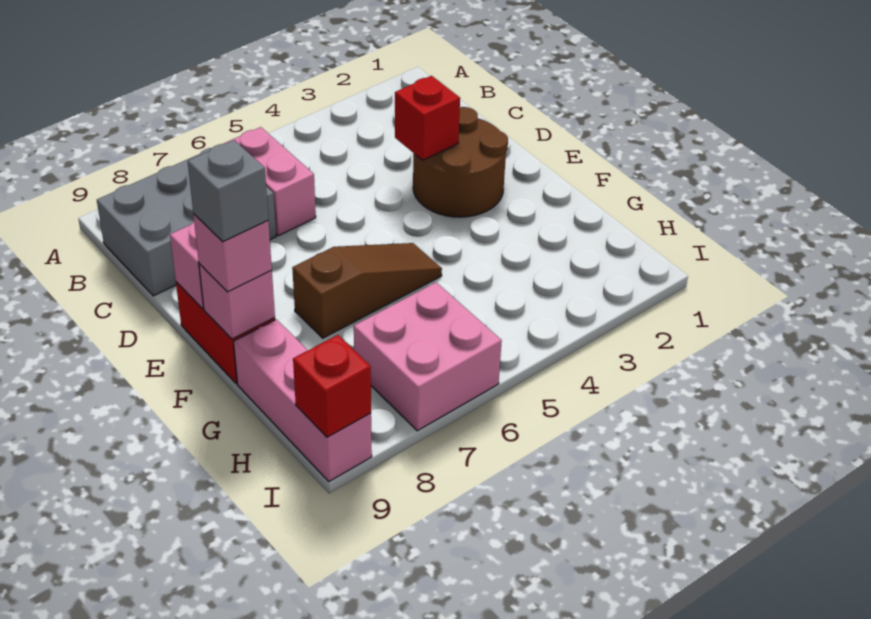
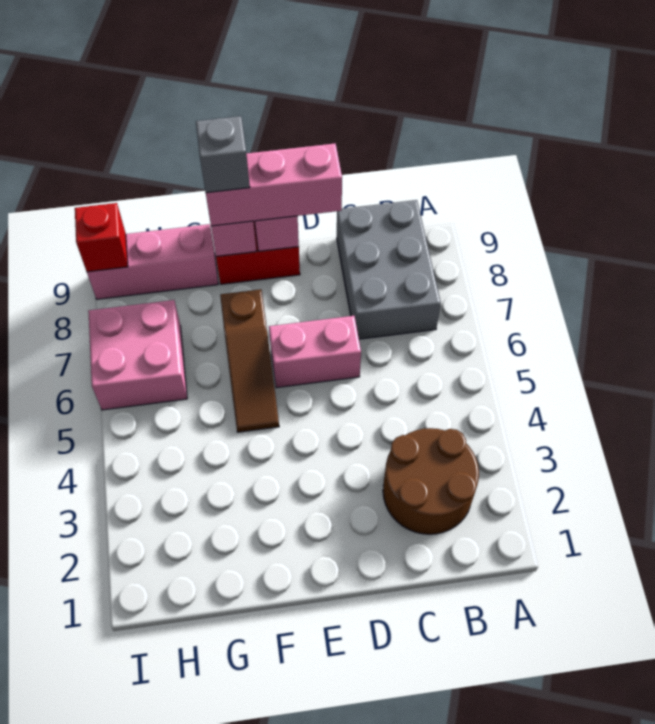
pink 1x2 brick [224,127,316,236] -> pink 1x2 brick moved to [269,316,361,388]
brown 2x2 round brick [413,107,508,217] -> brown 2x2 round brick moved to [383,428,479,534]
red 1x1 brick [395,76,460,160] -> none
pink 1x1 brick [193,214,272,292] -> pink 1x3 brick [206,144,342,226]

